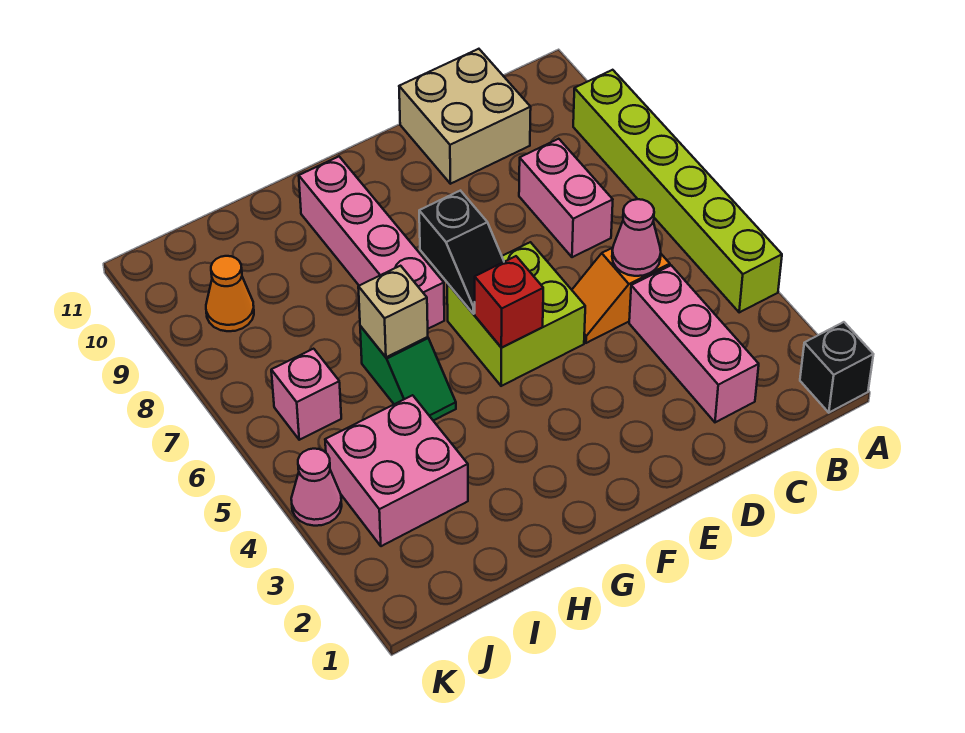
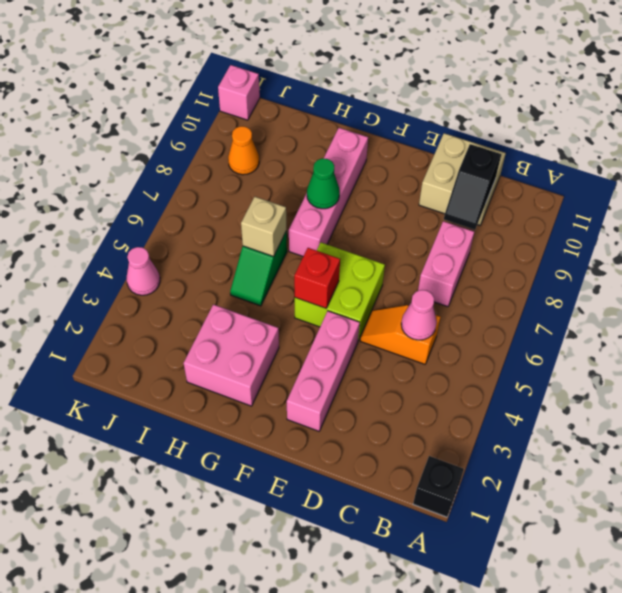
lime 1x6 brick [573,70,782,312] -> none
pink 1x3 brick [629,265,759,422] -> pink 1x3 brick moved to [287,311,360,431]
black 1x2 slope [419,191,504,314] -> black 1x2 slope moved to [444,144,501,230]
none -> green 1x1 cone [307,158,340,209]
pink 2x2 brick [325,395,468,546] -> pink 2x2 brick moved to [184,304,279,406]
pink 1x1 brick [271,349,341,440] -> pink 1x1 brick moved to [218,65,260,120]

